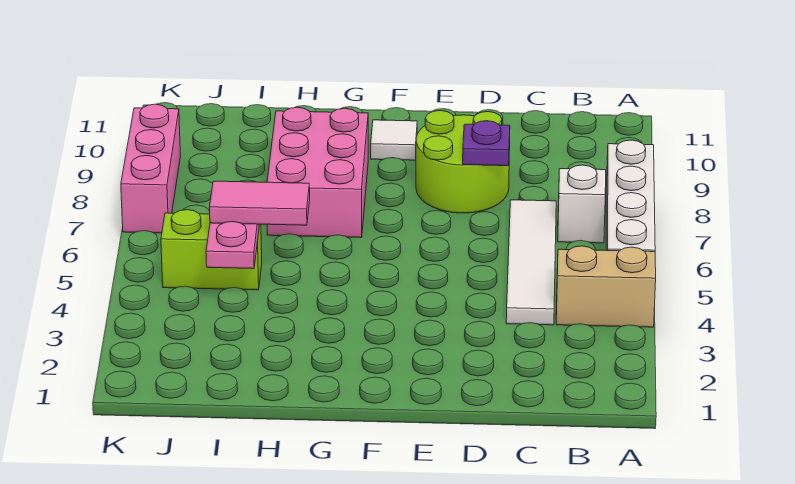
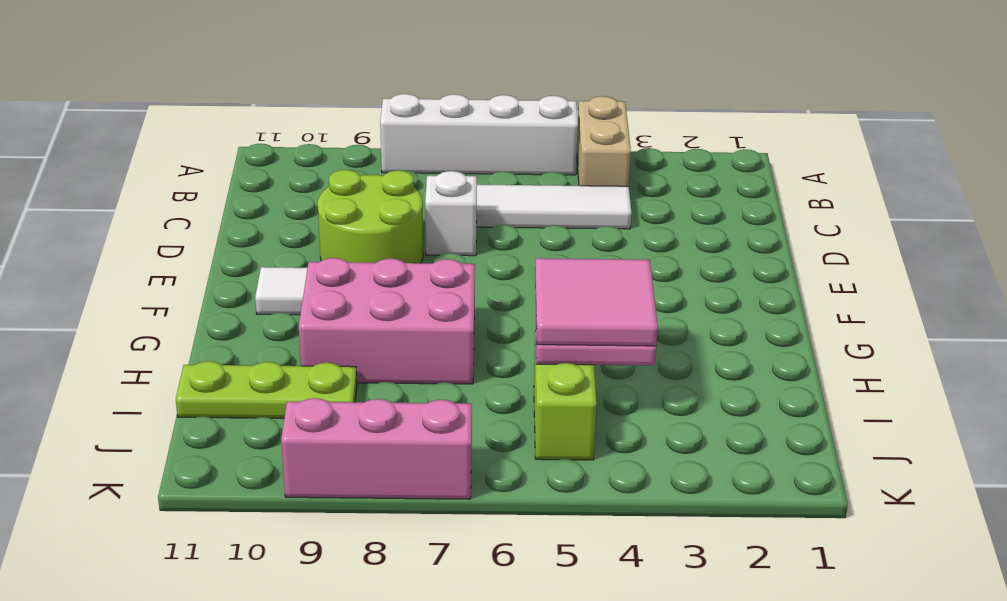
white 1x1 brick [558,165,606,243] -> white 1x1 brick moved to [425,171,477,256]
purple 1x1 plate [463,121,510,166] -> none
pink 1x2 tile [209,181,310,225] -> pink 2x2 tile [535,258,658,346]
none -> lime 1x3 plate [176,361,357,418]

